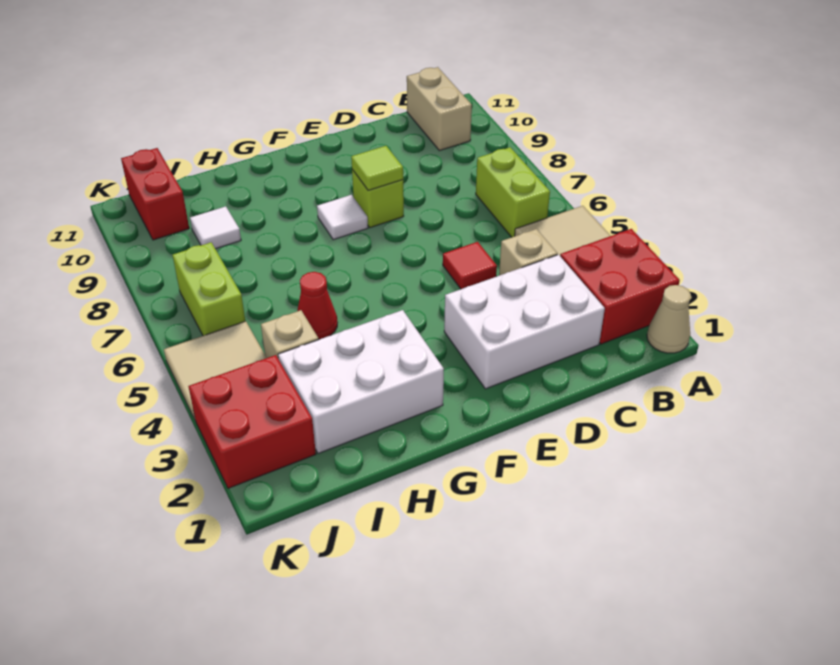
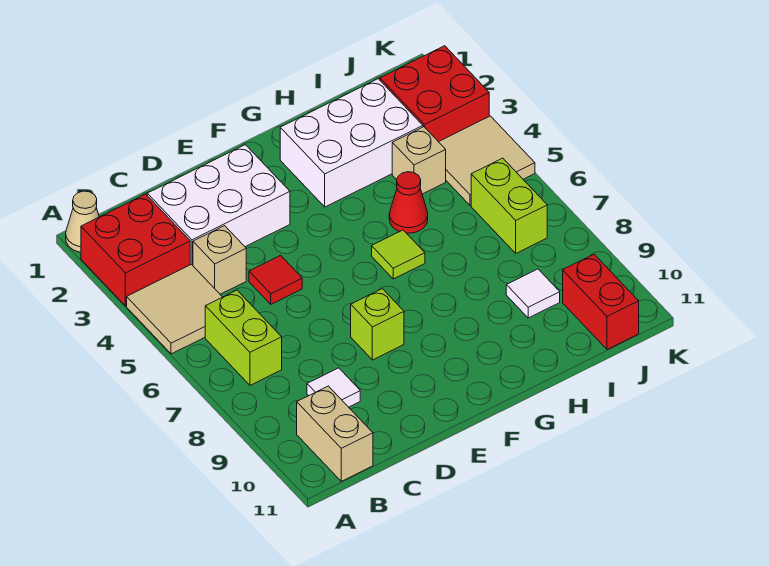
lime 1x1 tile [351,146,403,190] -> lime 1x1 tile moved to [372,230,425,279]
white 1x1 tile [317,195,368,240] -> white 1x1 tile moved to [307,368,360,407]

